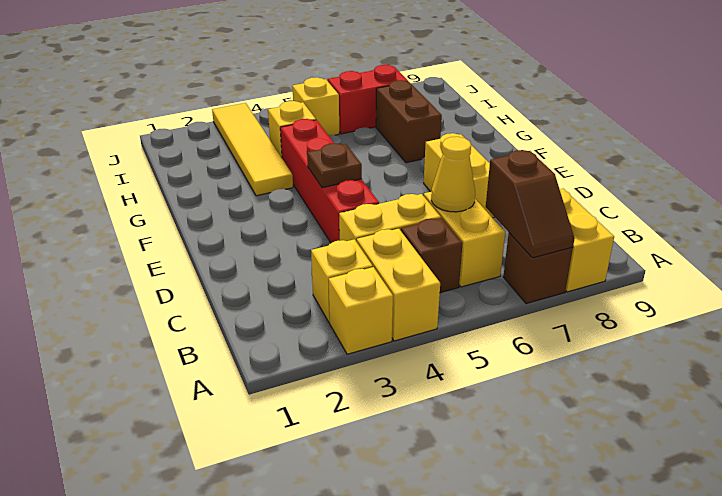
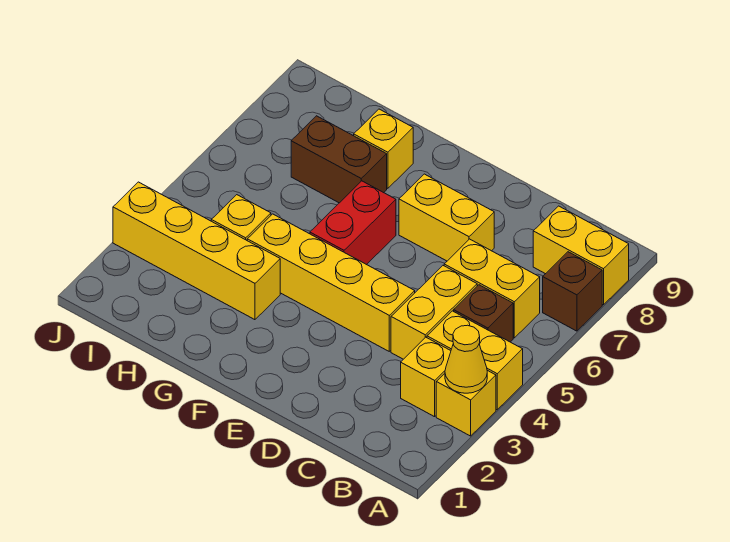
brown 1x2 slope [486,150,575,258] -> none
yellow 1x1 cone [431,137,475,212] -> yellow 1x1 cone moved to [445,325,487,393]
red 1x4 brick [280,119,379,243] -> yellow 1x4 brick [247,214,415,351]
brown 1x1 plate [307,143,362,188] -> none
yellow 1x4 tile [212,103,293,196] -> yellow 1x4 brick [113,182,280,320]
yellow 1x1 brick [292,77,339,135] -> yellow 1x1 brick moved to [354,109,413,188]
red 1x2 brick [328,65,409,134] -> red 1x2 brick moved to [310,181,396,265]

